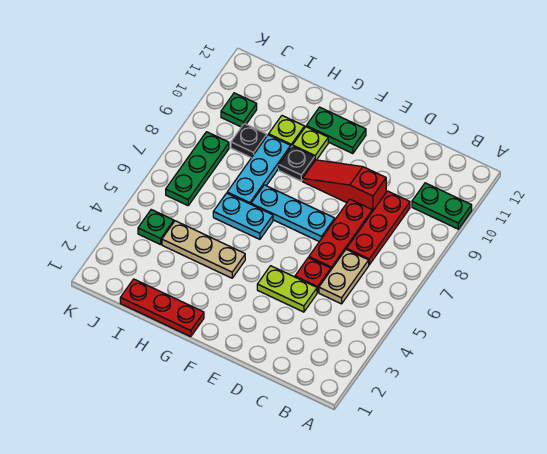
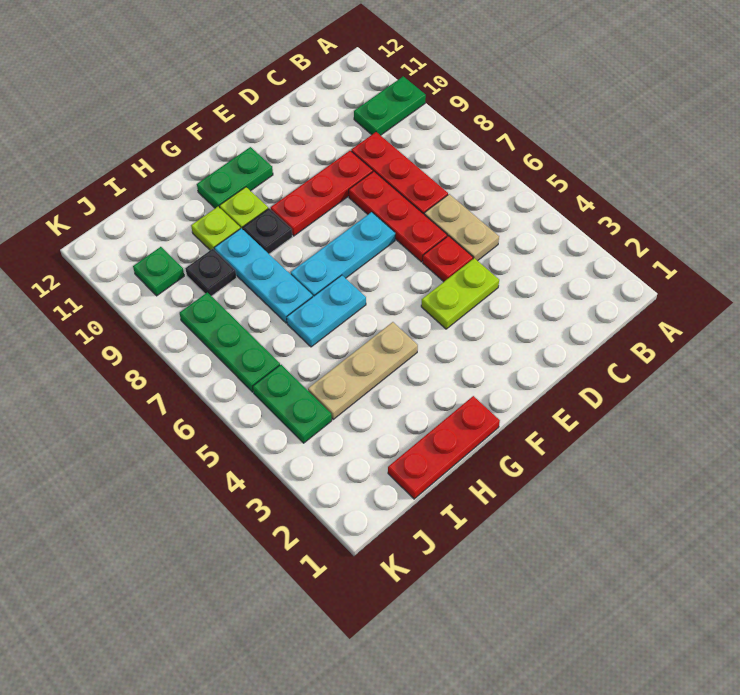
red 1x3 slope [303,160,386,212] -> red 1x3 plate [271,151,373,236]
green 1x1 plate [138,210,174,245] -> green 1x2 plate [253,365,332,443]

